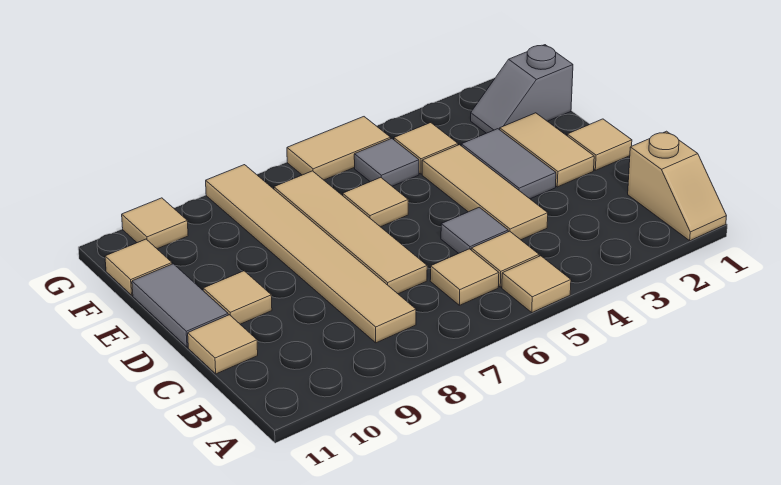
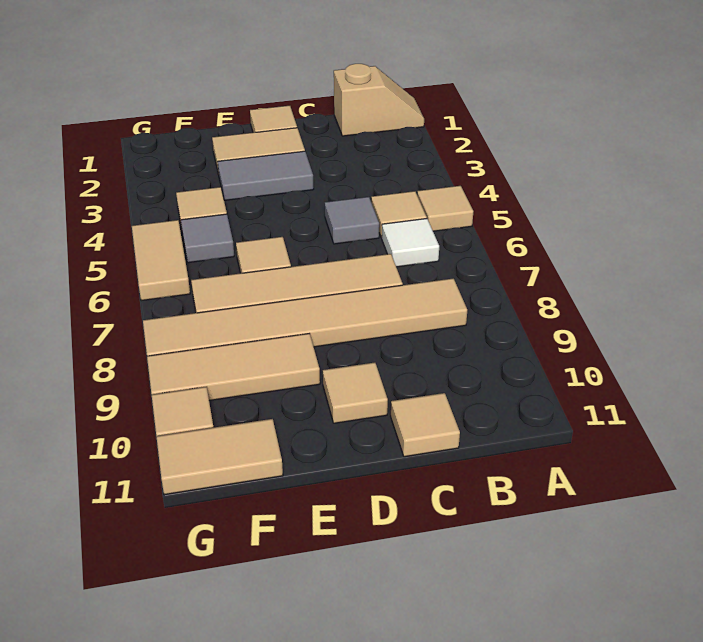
tan 1x1 tile [430,249,499,305] -> white 1x1 tile [382,219,439,267]
tan 1x3 tile [422,145,548,240] -> tan 1x3 tile moved to [147,334,320,401]
grey 1x2 tile [132,264,228,347] -> none
grey 1x2 slope [471,45,573,133] -> none
tan 1x1 tile [105,239,172,295] -> tan 1x2 tile [156,419,283,495]

